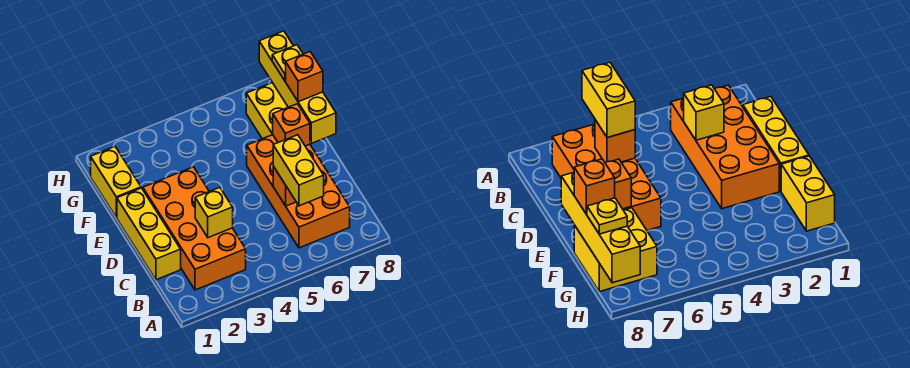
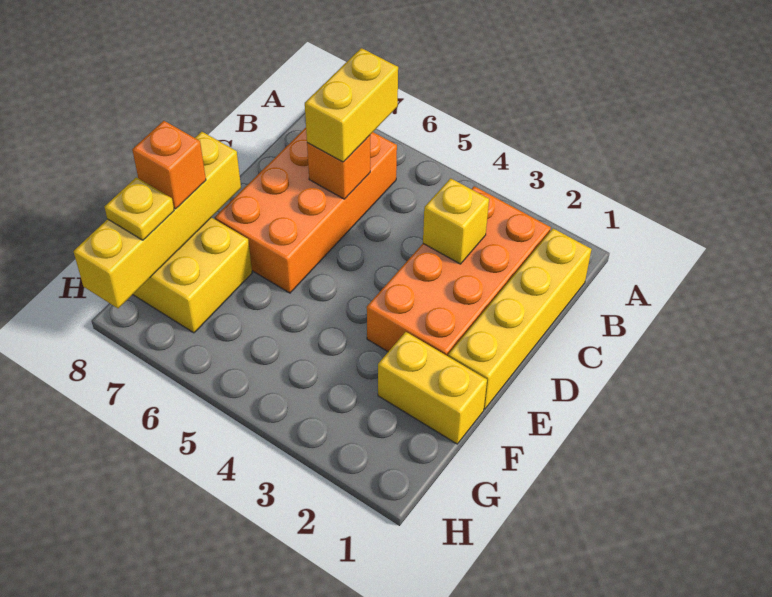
yellow 1x3 brick [117,188,181,280] -> yellow 1x4 brick [448,228,591,409]
orange 1x1 brick [273,104,310,146] -> none
yellow 1x2 brick [91,147,141,217] -> yellow 1x2 brick turned to [378,332,487,444]

